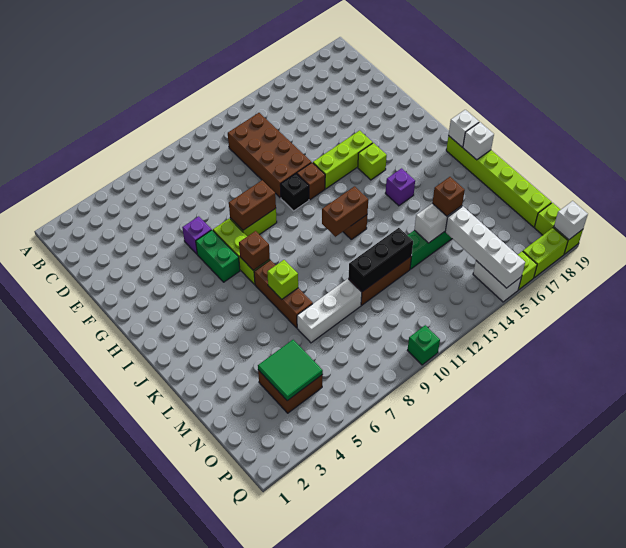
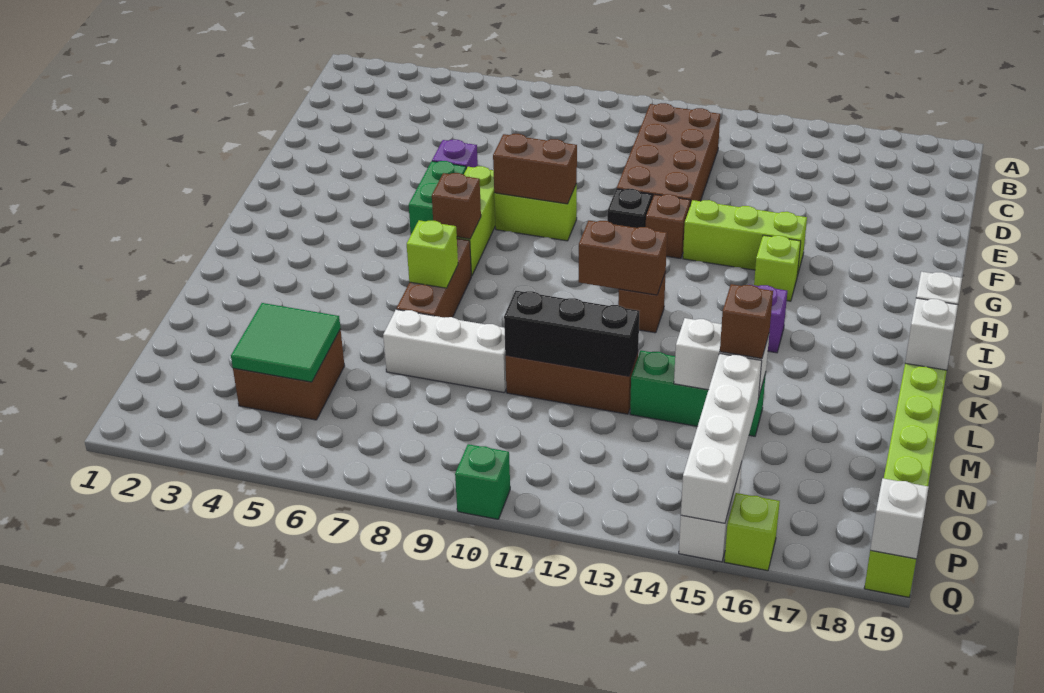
lime 1x2 brick [523,228,568,278] -> none

